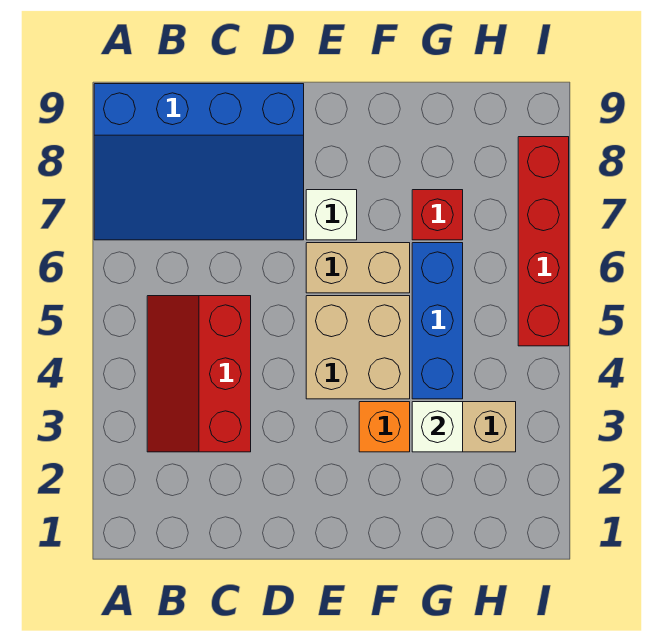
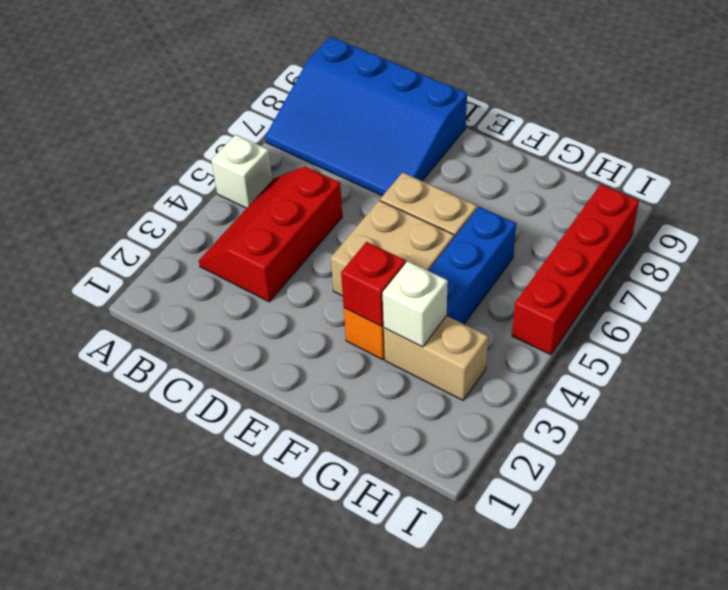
white 1x1 brick [306,190,357,240] -> white 1x1 brick moved to [211,135,272,208]
red 1x1 brick [412,190,463,240] -> red 1x1 brick moved to [341,242,406,326]

